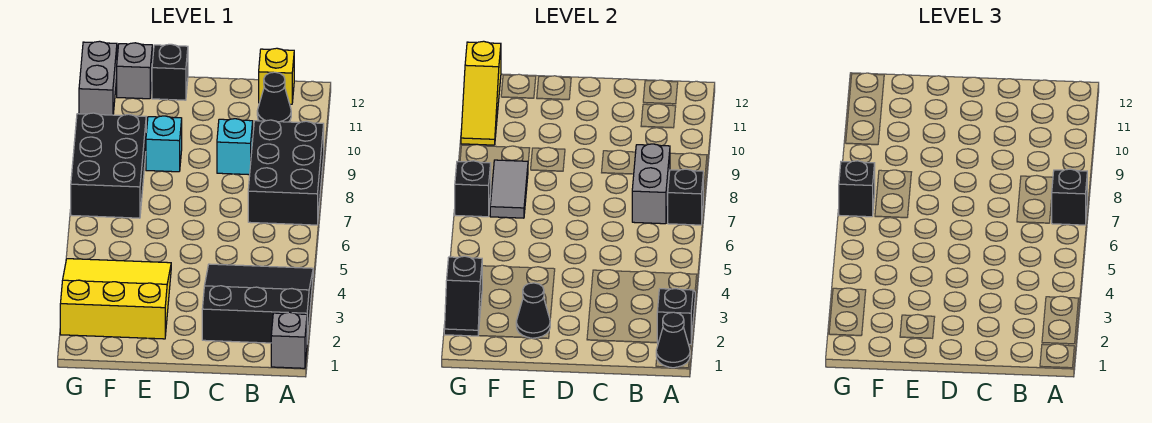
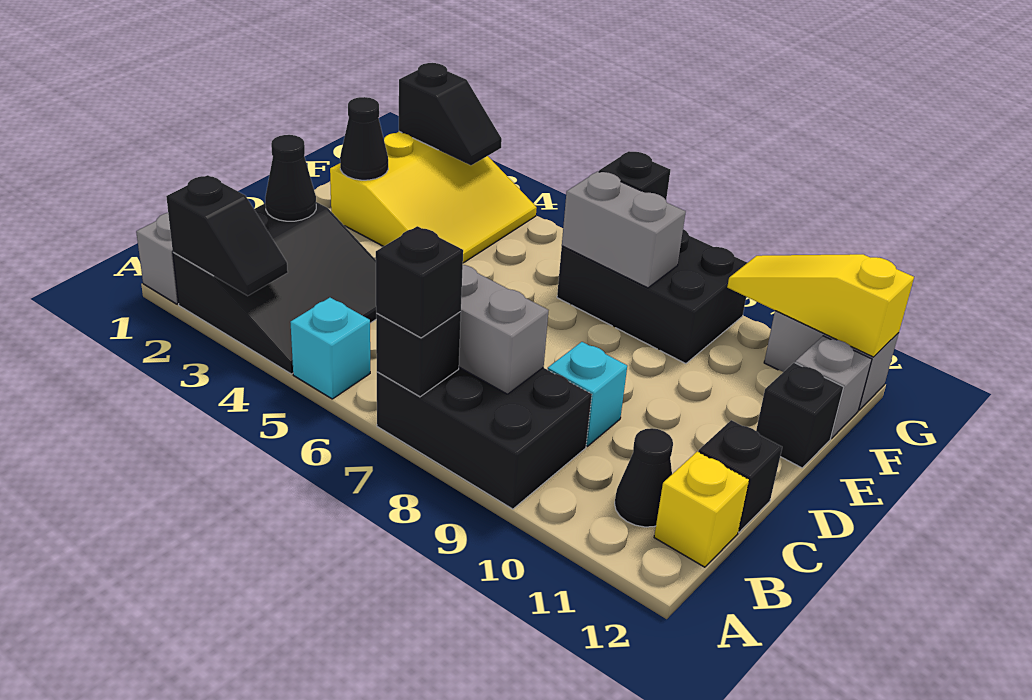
black 1x1 cone [656,312,690,368] -> black 1x1 cone moved to [265,135,316,221]
cyan 1x1 brick [146,116,182,172] -> cyan 1x1 brick moved to [290,298,370,399]
grey 1x2 tile [490,160,528,218] -> grey 1x2 brick [562,171,686,288]
black 1x2 slope [444,256,482,336] -> black 1x2 slope turned to [399,63,502,165]
black 1x1 brick [839,161,875,217] -> black 1x1 brick moved to [699,420,782,532]

